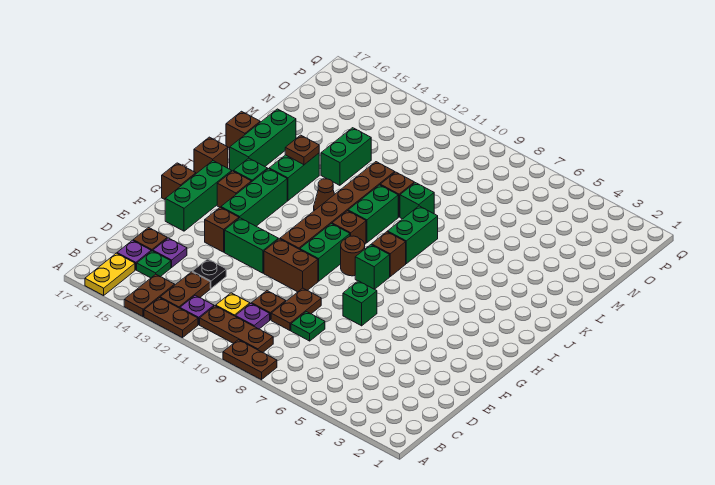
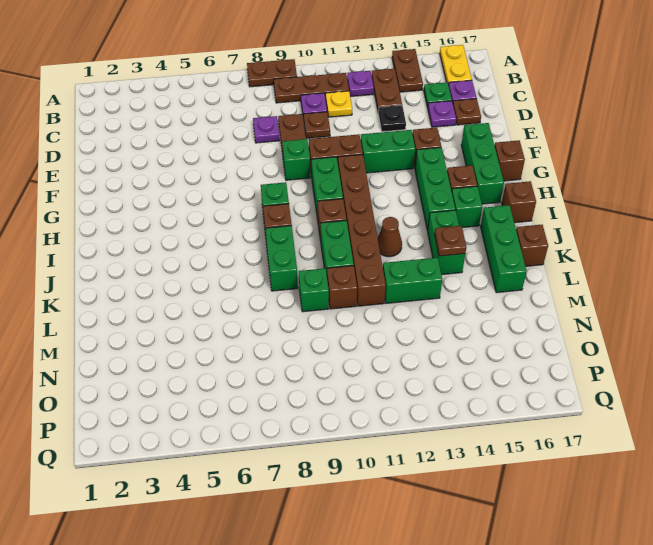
brown 1x2 plate [144,298,198,338] -> none
green 1x1 plate [291,312,325,341] -> purple 1x1 plate [253,116,280,143]
green 1x1 brick [343,281,377,326] -> green 1x1 brick moved to [283,139,310,180]
brown 1x1 round brick [341,236,365,276] -> none
green 1x2 brick [321,128,371,185] -> green 1x2 brick turned to [383,258,442,303]

